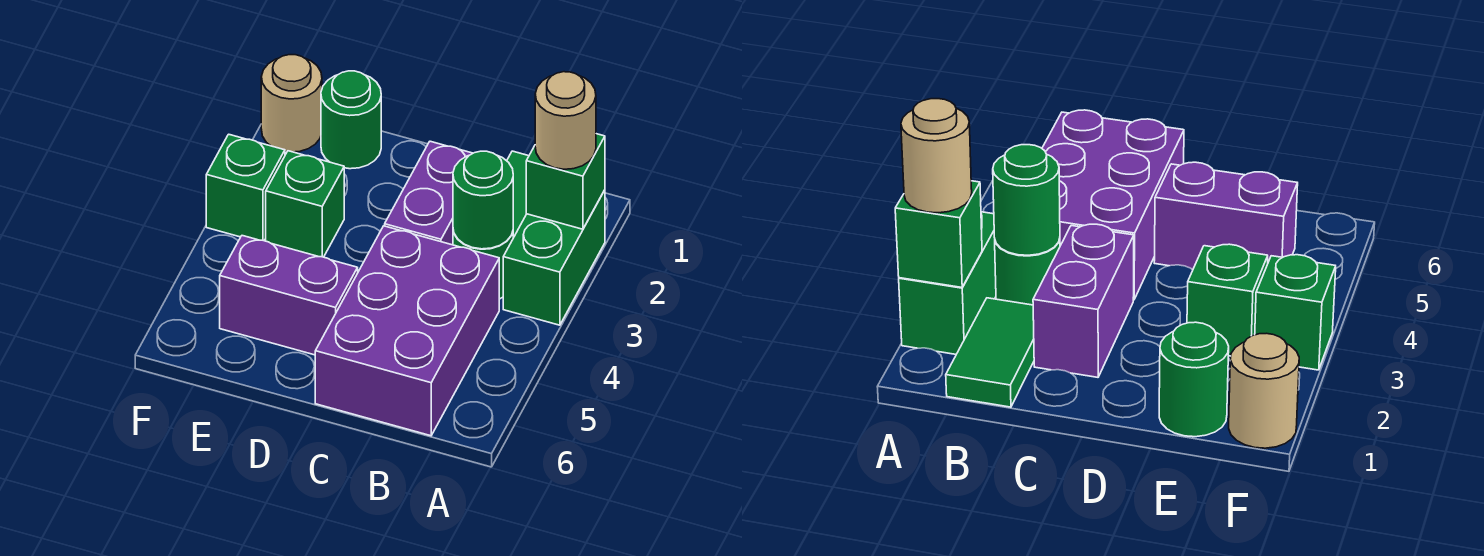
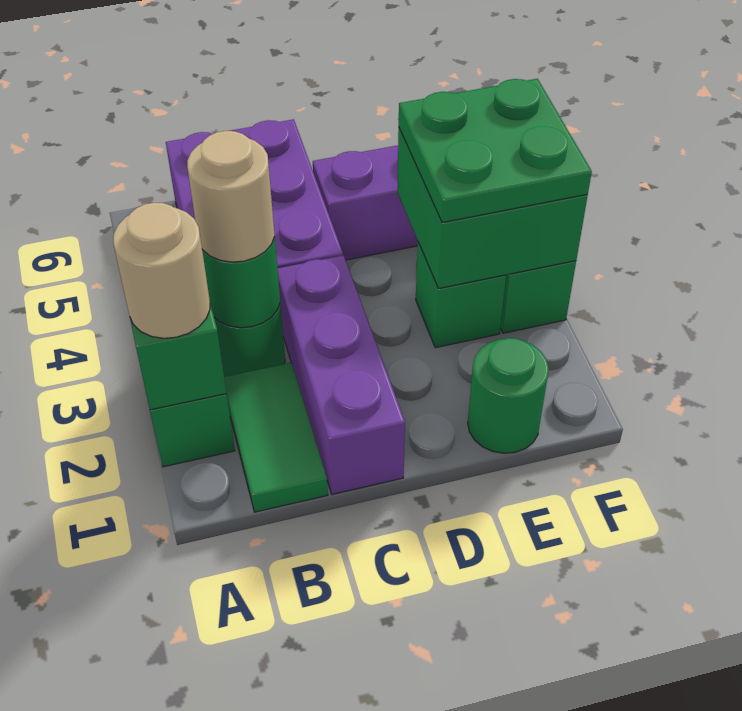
purple 1x2 brick [385,141,473,245] -> purple 1x3 brick [277,255,405,494]
none -> green 2x2 brick [397,128,588,289]
none -> green 2x2 plate [399,79,592,223]
tan 1x1 round brick [261,55,322,152] -> tan 1x1 round brick moved to [187,131,275,262]

